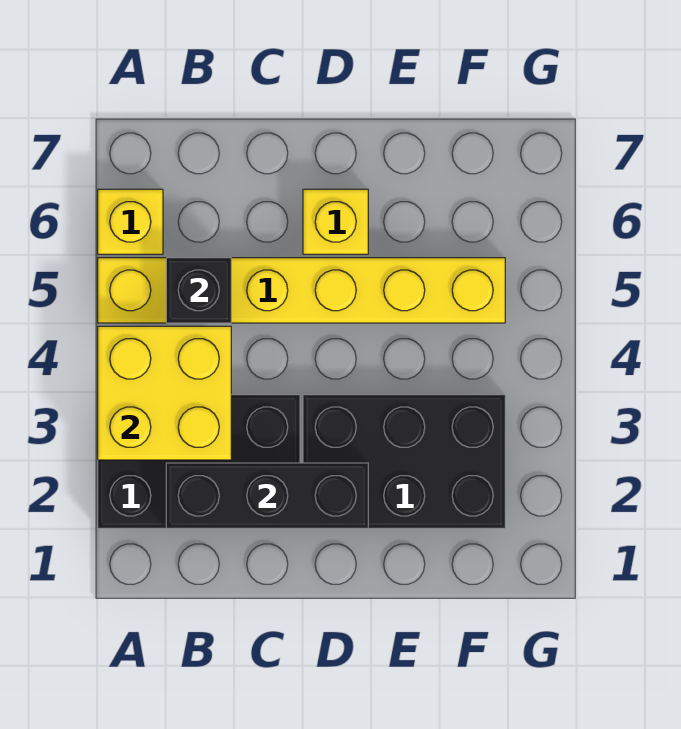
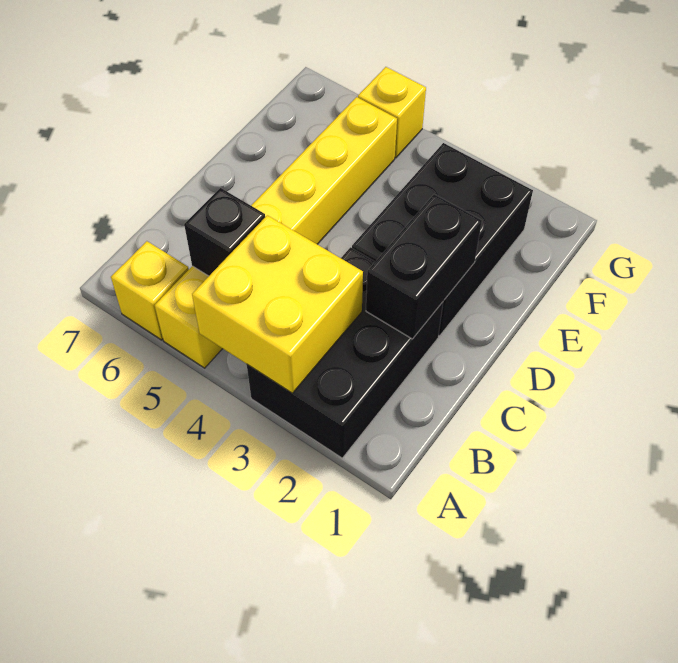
black 1x3 brick [166,463,368,528] -> black 1x2 brick [366,194,482,339]
yellow 1x1 brick [303,189,368,254] -> yellow 1x1 brick moved to [358,67,426,158]

